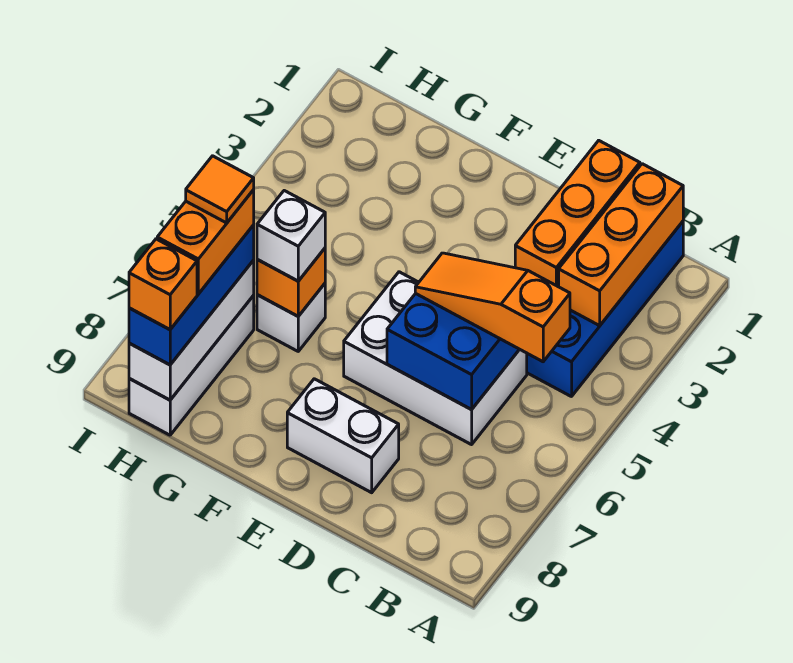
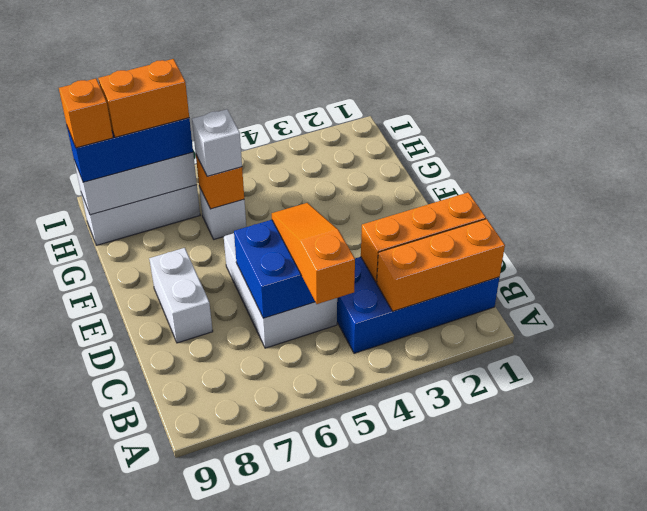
orange 1x1 tile [186,156,254,223] -> none

